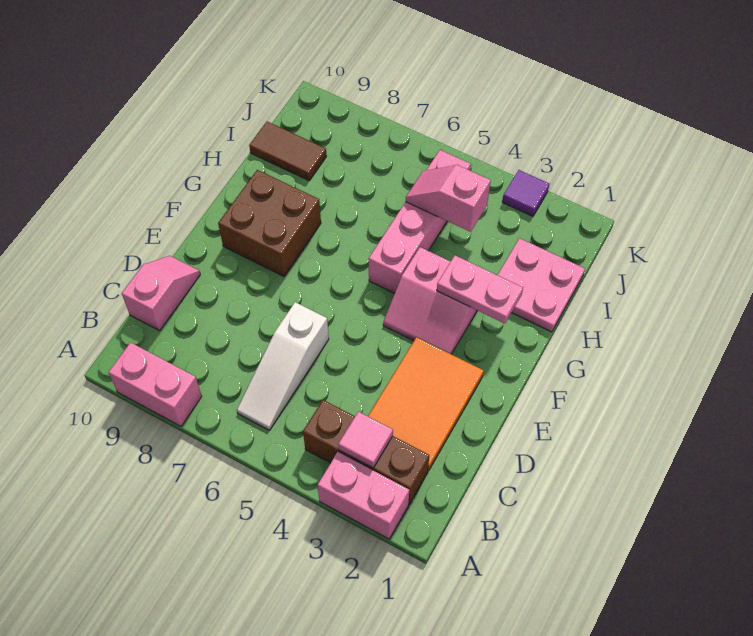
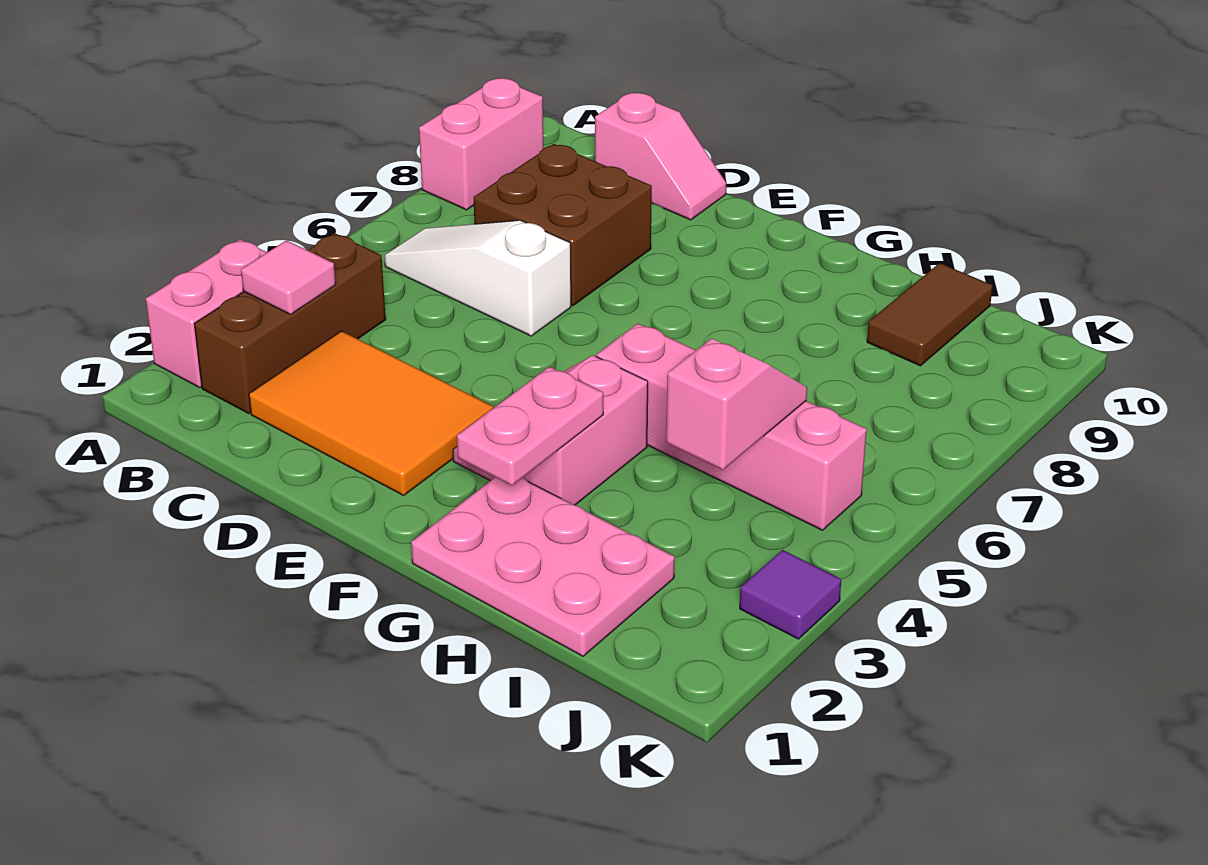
brown 2x2 brick [218,170,321,276] -> brown 2x2 brick moved to [473,144,652,306]
pink 2x2 plate [498,238,585,332] -> pink 2x3 plate [411,477,675,656]

